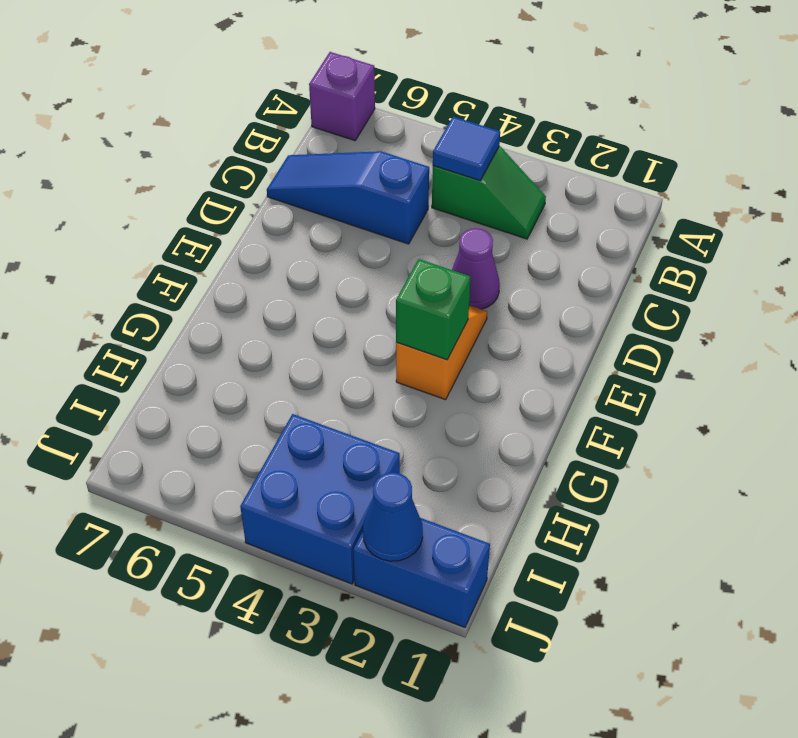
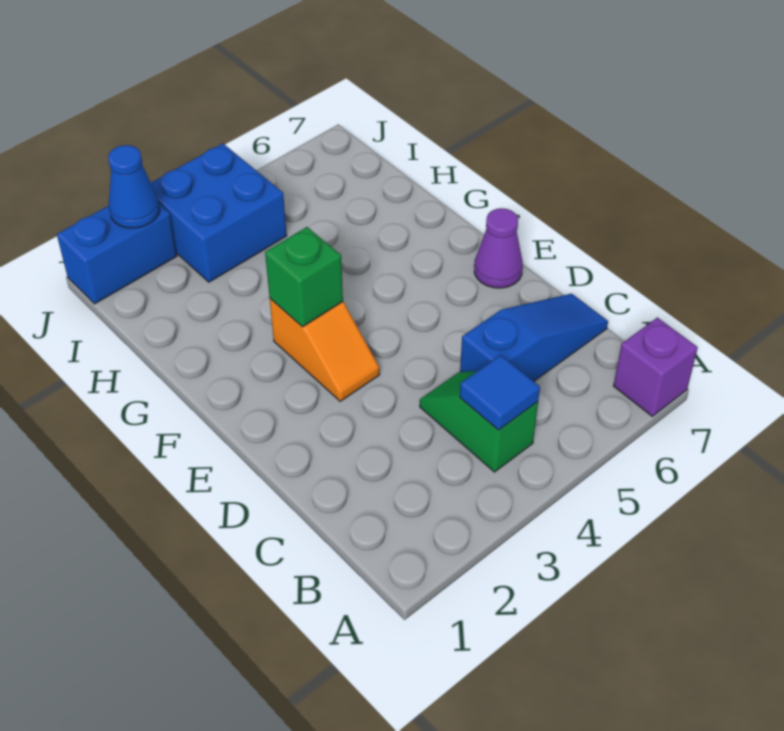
green 1x2 slope [432,146,546,239] -> green 1x2 slope turned to [420,371,538,472]
purple 1x1 cone [452,228,500,309] -> purple 1x1 cone moved to [474,208,523,288]

